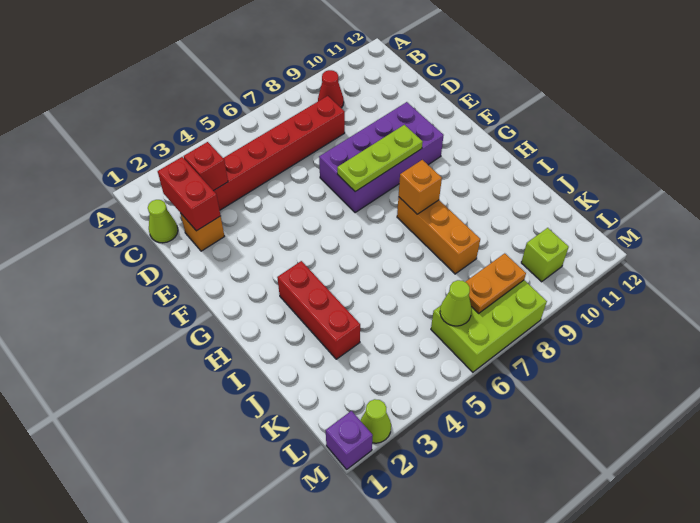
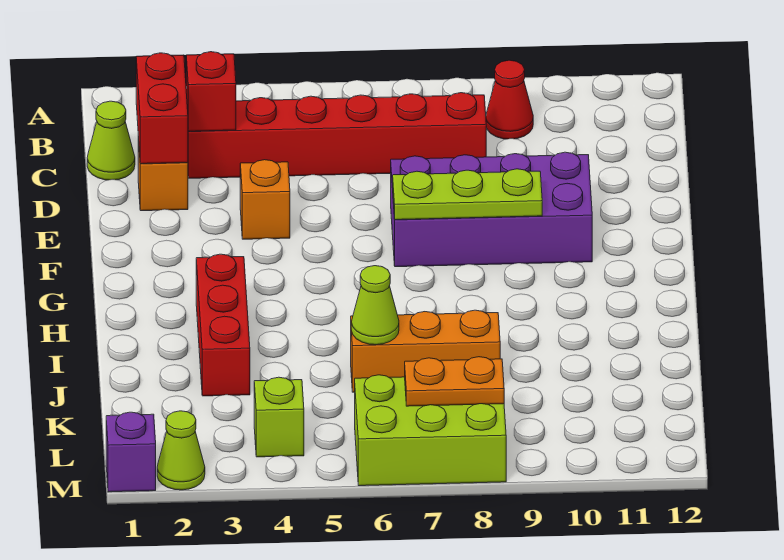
orange 1x3 brick [397,197,480,274] -> orange 1x3 brick turned to [351,310,500,392]
orange 1x1 brick [399,160,442,214] -> orange 1x1 brick moved to [240,160,290,239]
lime 1x1 cone [440,280,472,326] -> lime 1x1 cone moved to [351,266,399,345]
lime 1x1 brick [521,228,569,282] -> lime 1x1 brick moved to [254,377,304,457]

